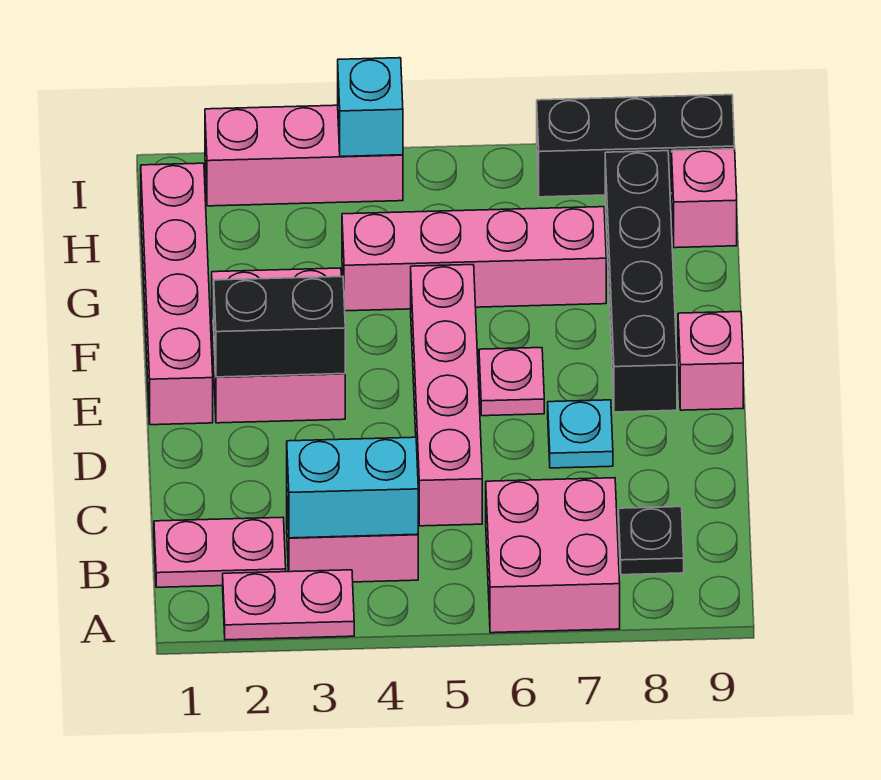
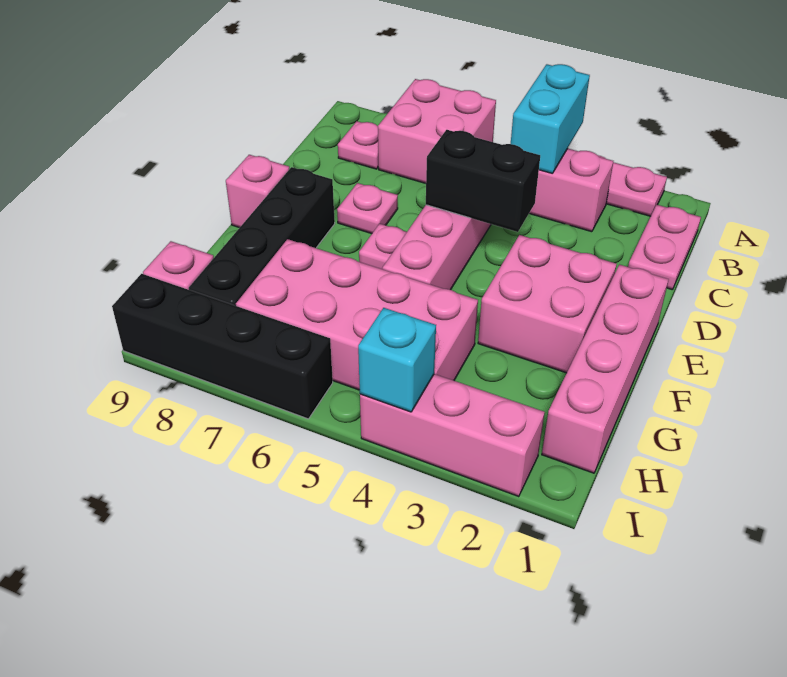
pink 1x2 plate [154,517,286,587] -> pink 1x2 plate turned to [628,205,701,290]
cyan 1x2 brick [287,437,418,538] -> cyan 1x2 brick turned to [511,64,590,173]
black 1x1 plate [618,507,684,575] -> pink 1x1 plate [338,121,378,169]
cyan 1x1 plate [548,400,613,468] -> pink 1x1 plate [337,183,398,234]
black 1x2 brick [214,277,345,377] -> black 1x2 brick moved to [426,130,540,232]
pink 1x4 brick [342,207,606,311] -> pink 2x4 brick [236,239,478,390]
black 1x3 brick [537,95,735,197] -> black 1x4 brick [112,274,333,419]

